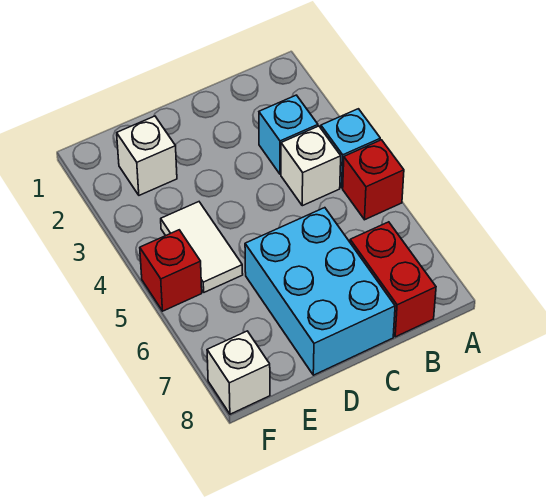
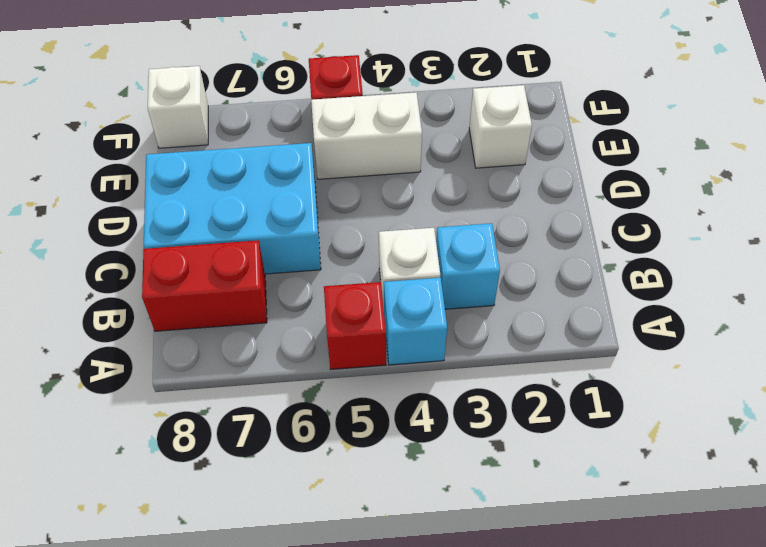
white 1x2 tile [161,202,243,292] -> white 1x2 brick [311,92,422,179]

